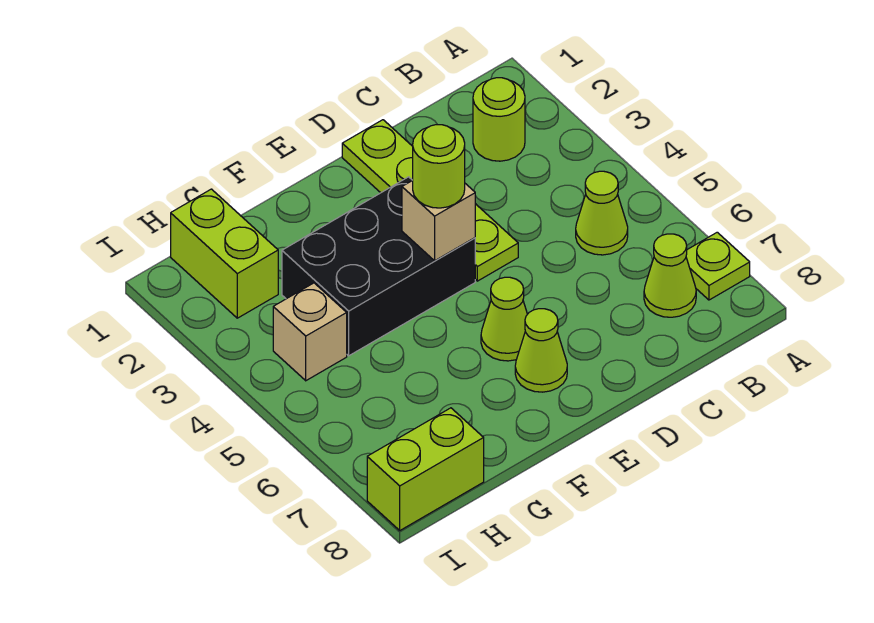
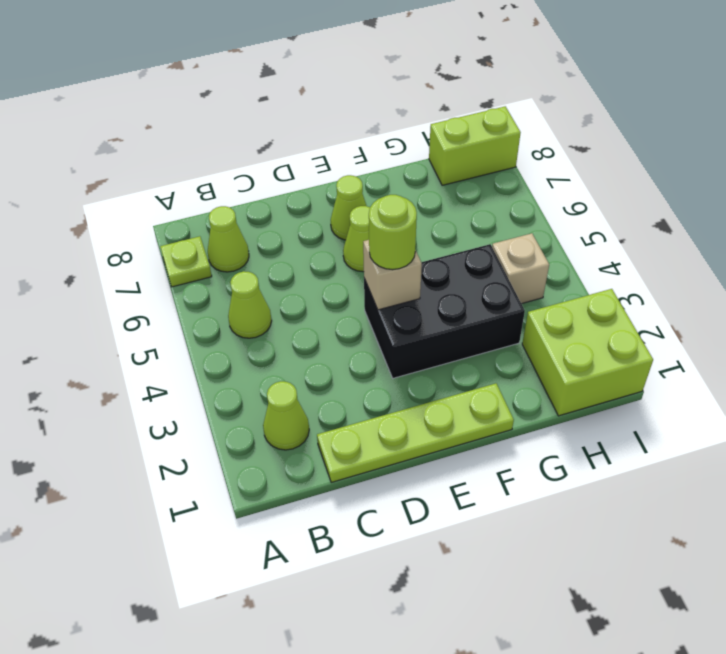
lime 1x1 round brick [473,78,525,161] -> lime 1x1 cone [263,381,309,450]
lime 1x4 plate [342,120,518,281] -> lime 1x4 plate turned to [317,383,514,482]
lime 1x2 brick [171,189,278,318] -> lime 2x2 brick [522,289,653,416]

